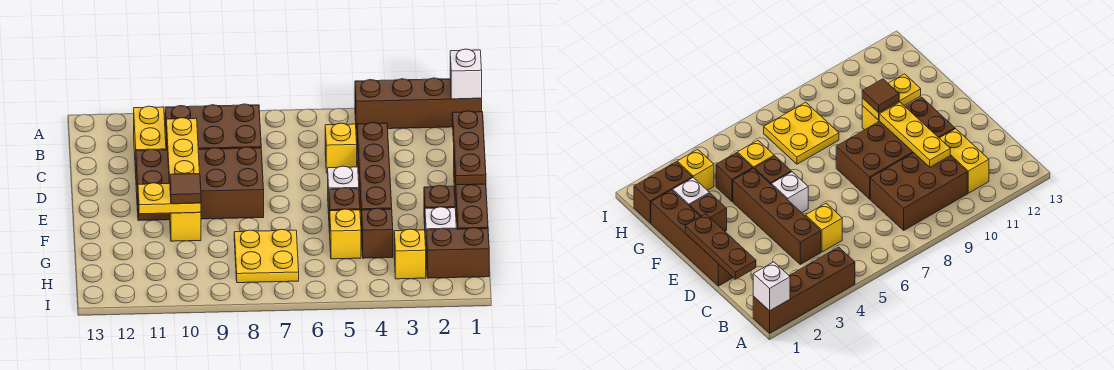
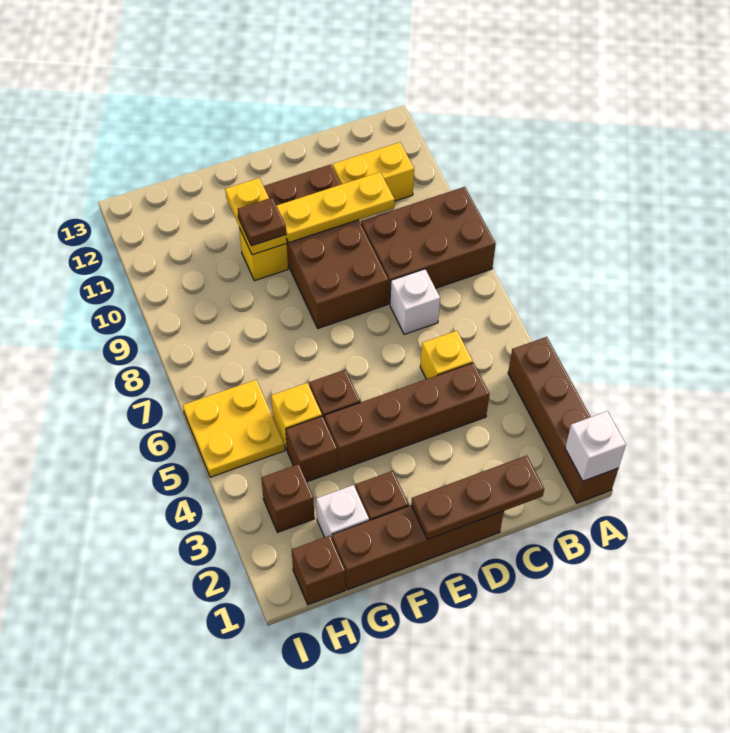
brown 2x3 brick [165,104,261,150] -> brown 2x3 brick turned to [361,187,496,304]
white 1x1 brick [328,166,359,213] -> white 1x1 brick moved to [390,269,440,334]
brown 1x1 tile [169,174,201,204] -> brown 1x1 plate [238,198,286,246]
yellow 2x2 plate [234,229,299,283] -> yellow 2x2 plate moved to [183,380,285,477]
brown 1x2 brick [426,228,489,278] -> brown 1x1 brick [292,535,345,605]
yellow 1x1 brick [394,229,426,279] -> brown 1x1 brick [261,464,314,532]

